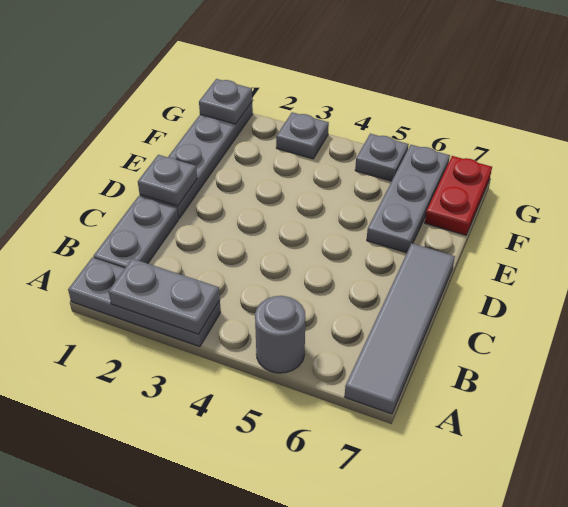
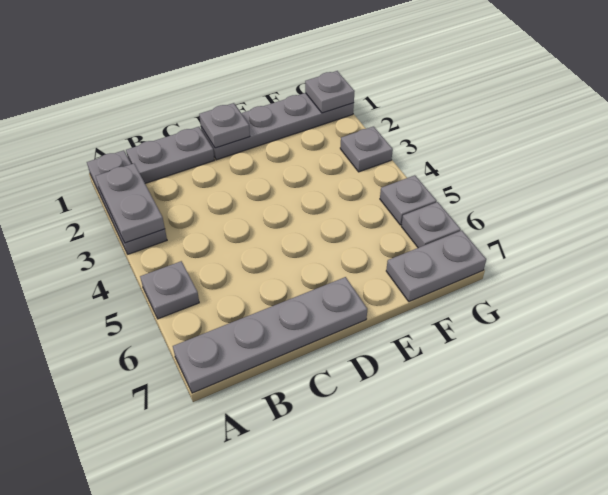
grey 1x1 round brick [255,296,306,373] -> grey 1x1 plate [140,261,199,319]
grey 1x4 tile [345,243,455,414] -> grey 1x4 plate [173,277,367,393]
grey 1x3 plate [367,145,450,253] -> grey 1x1 plate [401,202,461,248]
red 1x2 plate [425,156,492,235] -> grey 1x2 plate [386,231,486,302]

